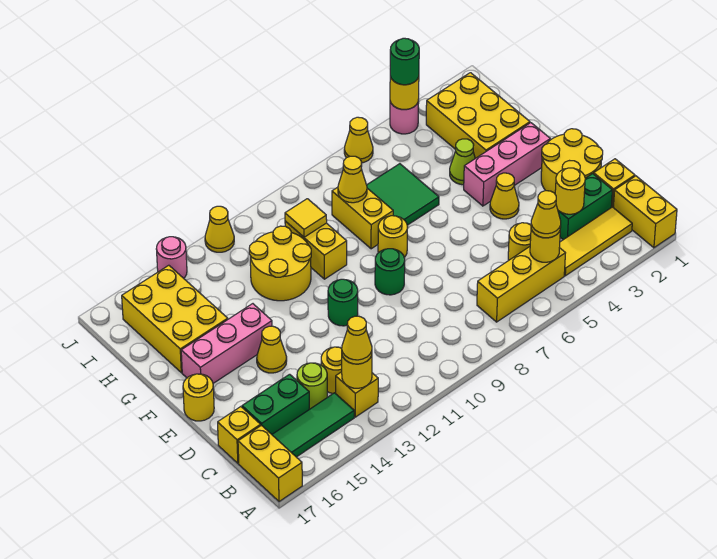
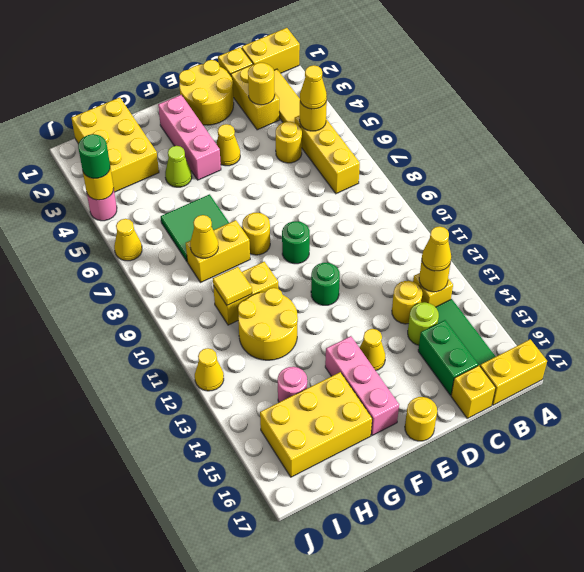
green 1x2 brick [558,174,612,240] -> yellow 1x2 brick [231,64,280,130]
yellow 2x3 brick [426,73,530,158] -> yellow 2x3 brick turned to [71,97,159,192]
pink 1x1 round brick [156,237,187,278] -> pink 1x1 round brick moved to [278,367,307,402]

